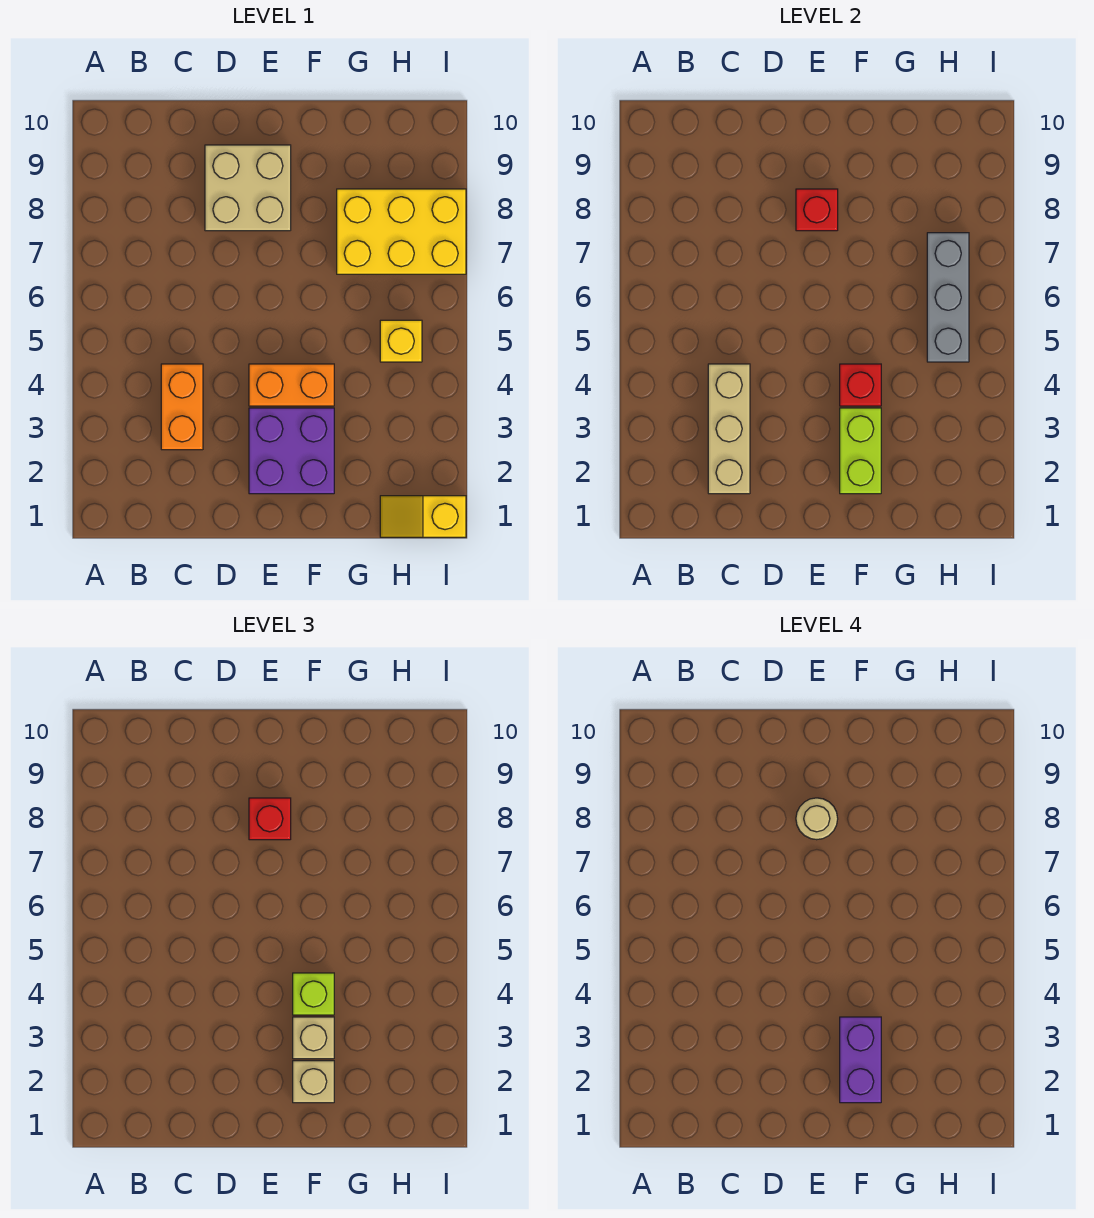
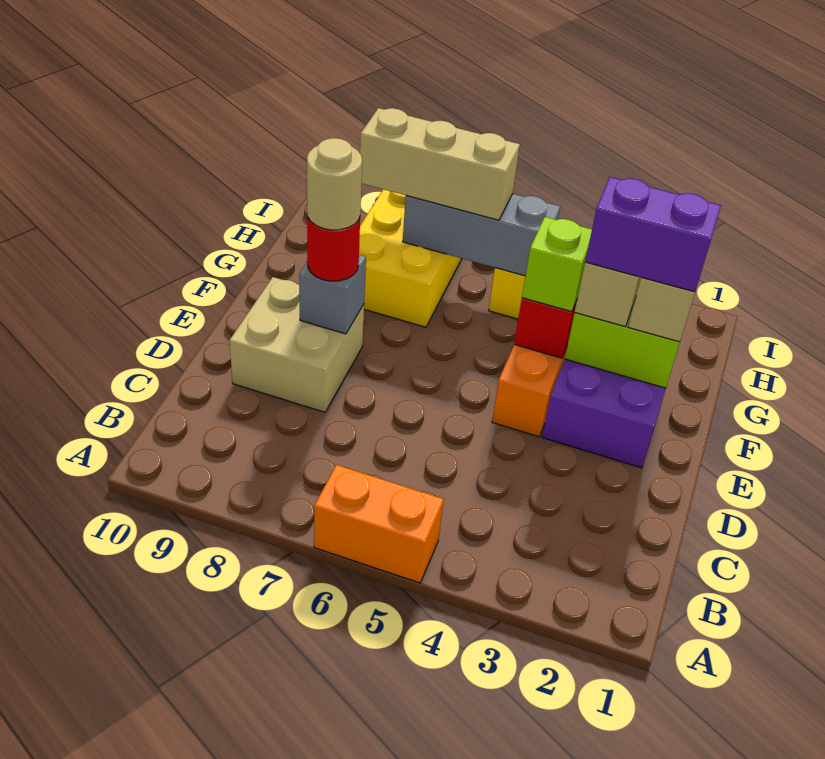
tan 1x3 brick [708,364,750,494] -> tan 1x3 brick moved to [360,108,520,220]
orange 1x2 brick [161,364,203,450] -> orange 1x2 brick moved to [314,465,444,583]
red 1x1 brick [796,189,838,231] -> grey 1x1 brick [299,254,366,334]
red 1x1 brick [249,798,291,840] -> red 1x1 round brick [307,215,360,281]
yellow 1x2 slope [380,496,466,537] -> none

